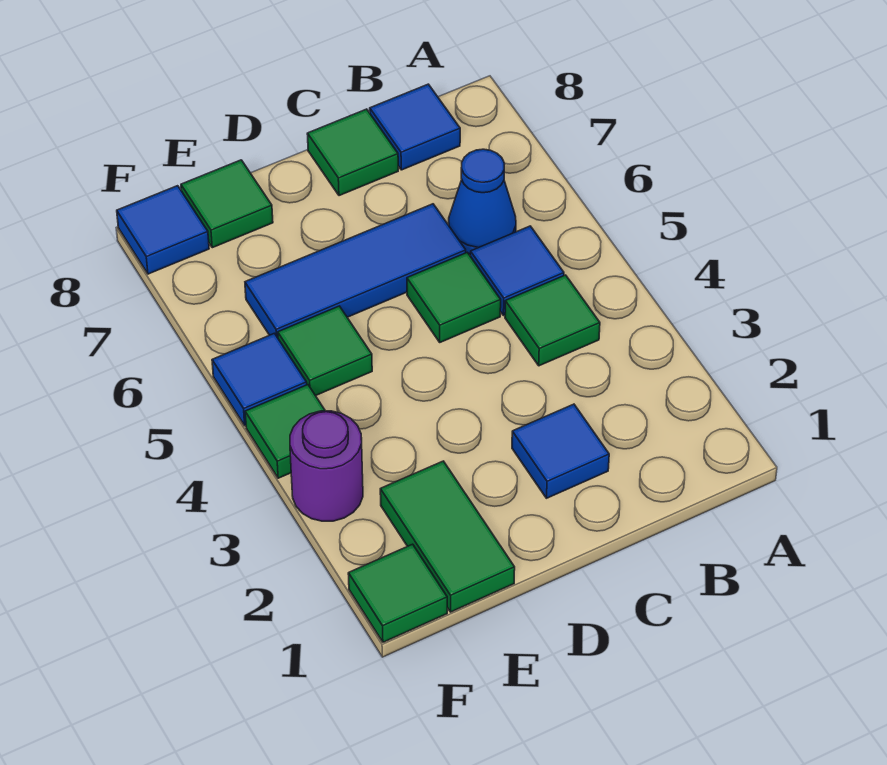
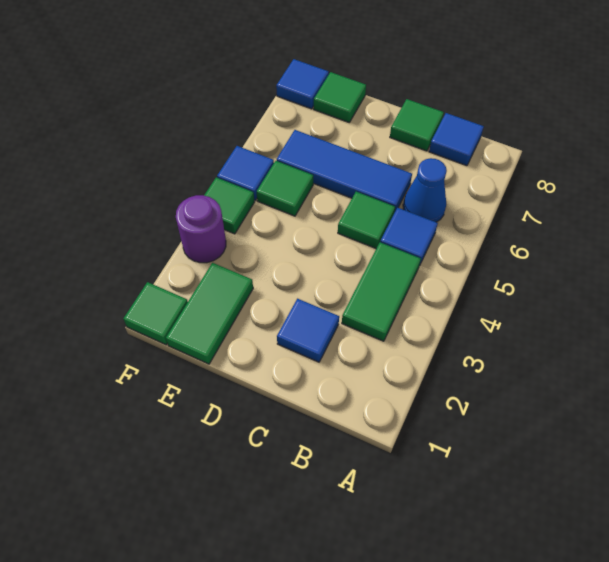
green 1x1 tile [505,275,600,366] -> green 1x2 tile [342,242,421,341]

